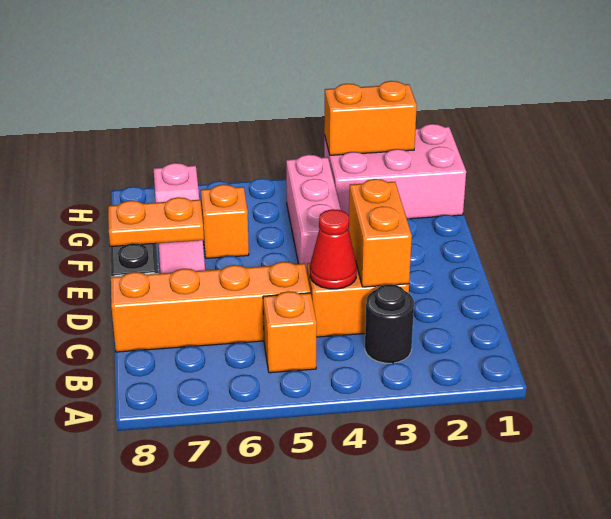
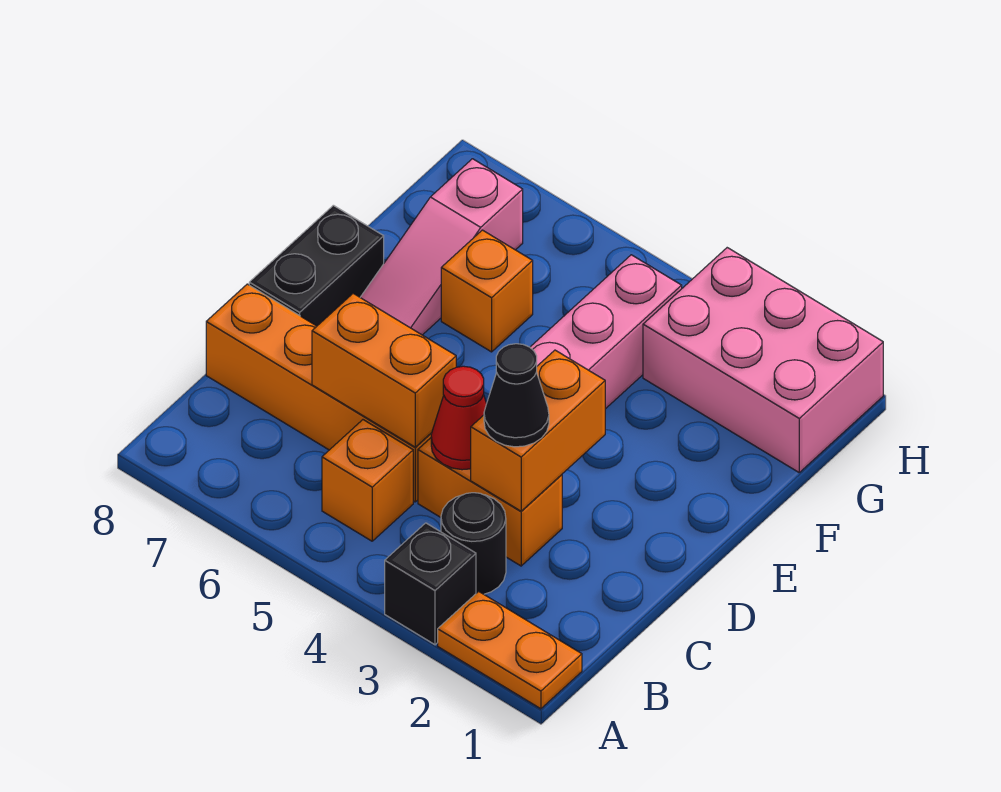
none -> black 1x1 brick [385,523,476,645]
none -> black 1x1 cone [484,344,549,447]
orange 1x2 plate [108,197,204,246] -> orange 1x2 plate moved to [438,591,582,709]
orange 1x2 brick [324,81,417,155] -> orange 1x2 brick moved to [312,294,456,447]

